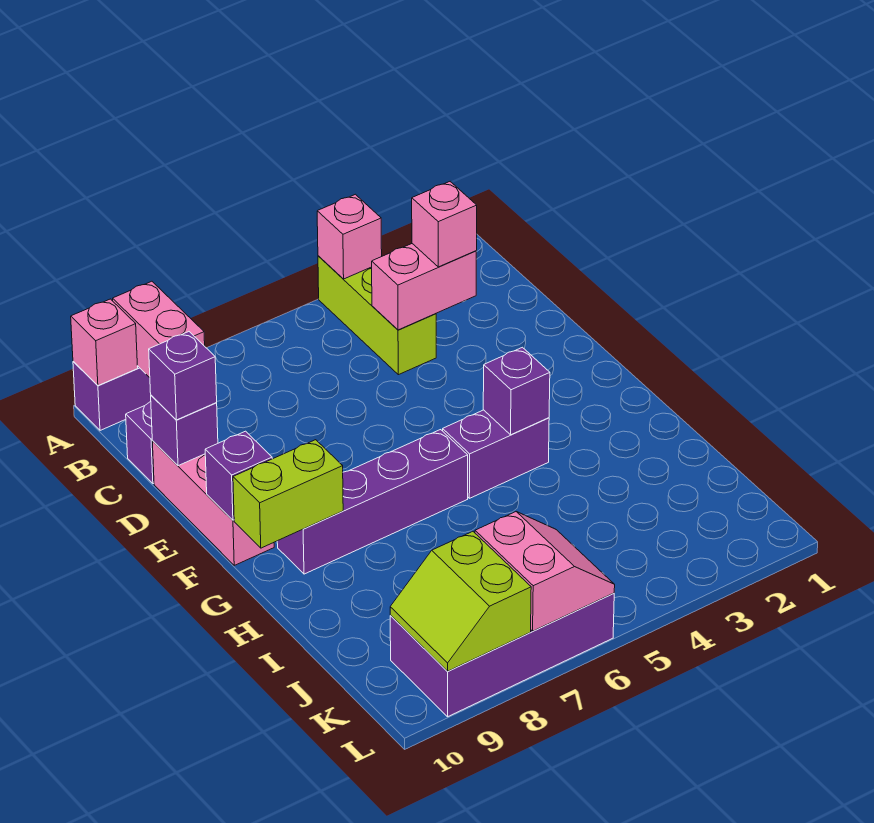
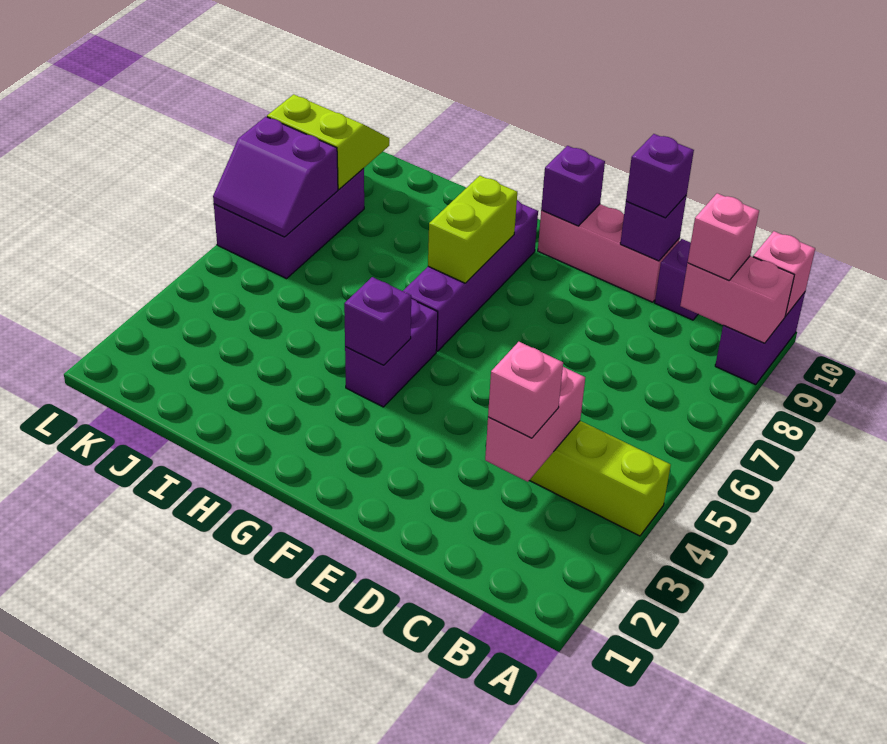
pink 1x1 brick [317,194,382,279] -> pink 1x1 brick moved to [688,193,759,280]
lime 1x2 brick [233,440,343,548] -> lime 1x2 brick moved to [428,176,517,283]
purple 2x4 brick [390,593,614,717] -> purple 2x3 brick [214,168,364,279]
pink 2x2 slope [475,512,615,631] -> purple 2x2 slope [213,117,338,237]

